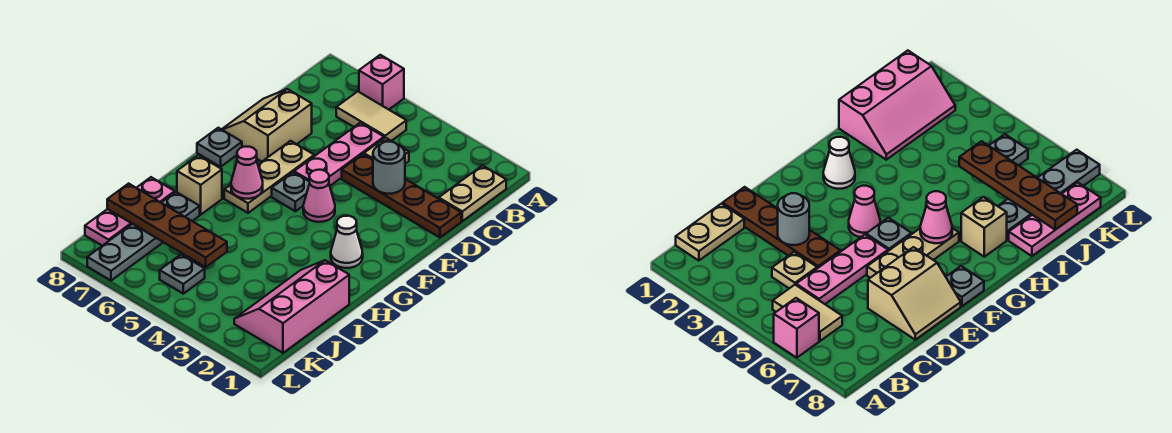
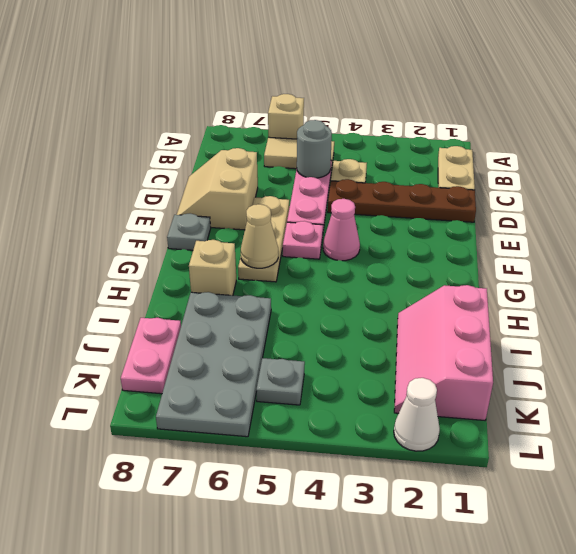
pink 1x1 brick [359,55,404,110] -> tan 1x1 brick [268,94,304,139]
grey 1x1 round brick [373,142,405,194] -> grey 1x1 round brick moved to [297,120,332,178]
grey 1x1 plate [272,172,310,211] -> pink 1x1 plate [283,221,323,259]
white 1x1 cone [331,216,363,268] -> white 1x1 cone moved to [394,378,440,451]
pink 1x1 cone [231,147,263,199] -> tan 1x1 cone [241,204,278,268]
grey 1x4 plate [87,192,200,280] -> grey 2x4 plate [156,292,271,437]
pink 1x3 plate [85,177,175,246] -> pink 1x2 plate [121,318,181,394]
brown 1x4 plate [107,184,227,267] -> none

